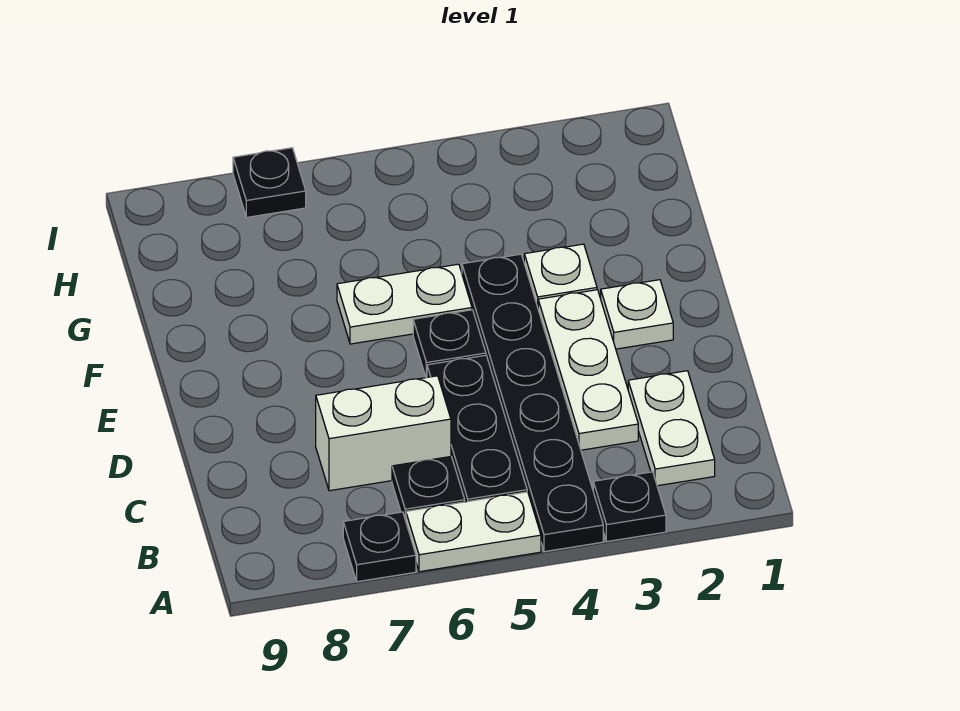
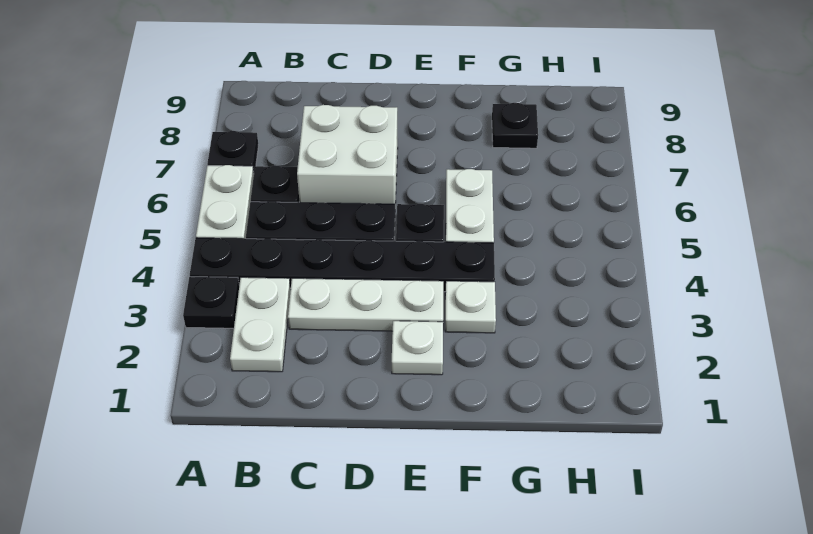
white 1x2 plate [628,371,715,486] -> white 1x2 plate turned to [230,277,291,372]
white 1x2 brick [316,376,451,491] -> white 2x2 brick [297,105,398,204]
black 1x1 plate [233,148,306,217] -> black 1x1 plate moved to [492,103,538,148]

